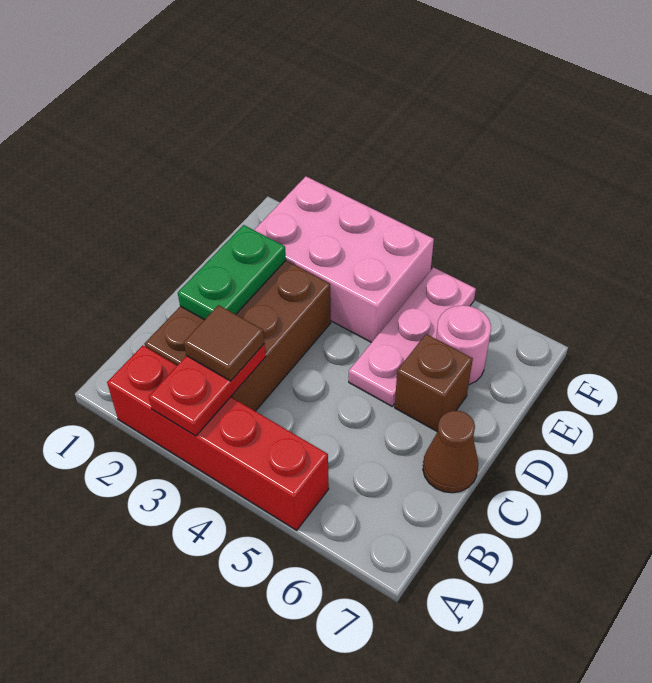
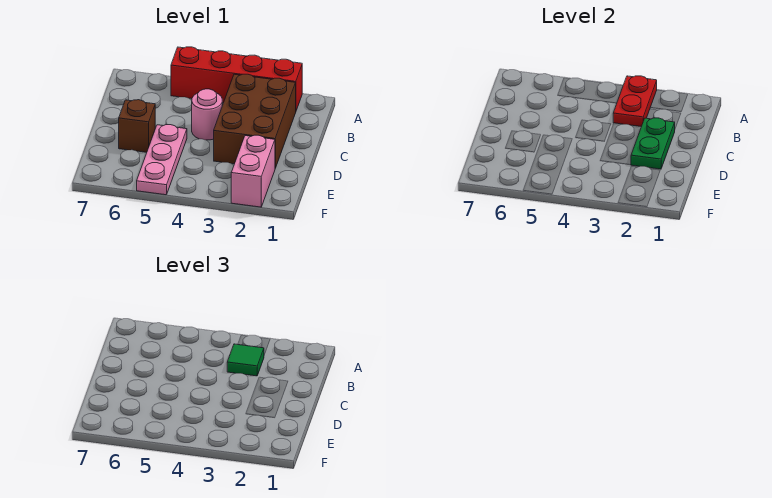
brown 1x1 tile [184,305,264,381] -> green 1x1 tile [227,344,264,376]
brown 1x1 cone [423,411,478,493] -> none
pink 2x3 brick [254,176,434,343] -> pink 1x2 brick [231,135,275,207]
pink 1x1 round brick [436,305,491,385] -> pink 1x1 round brick moved to [192,89,222,140]

